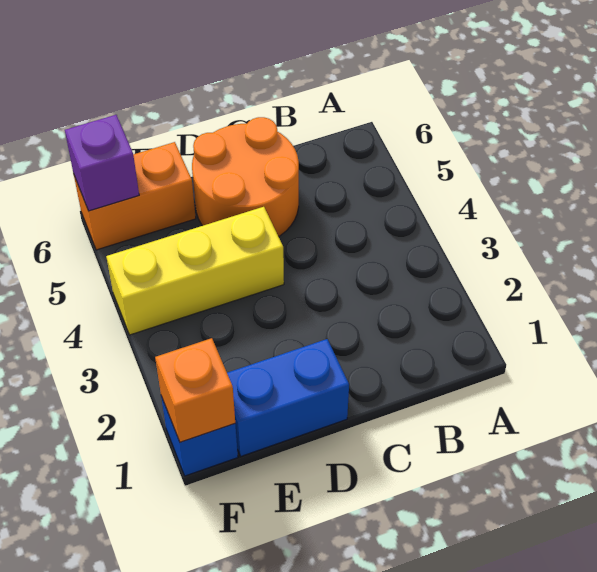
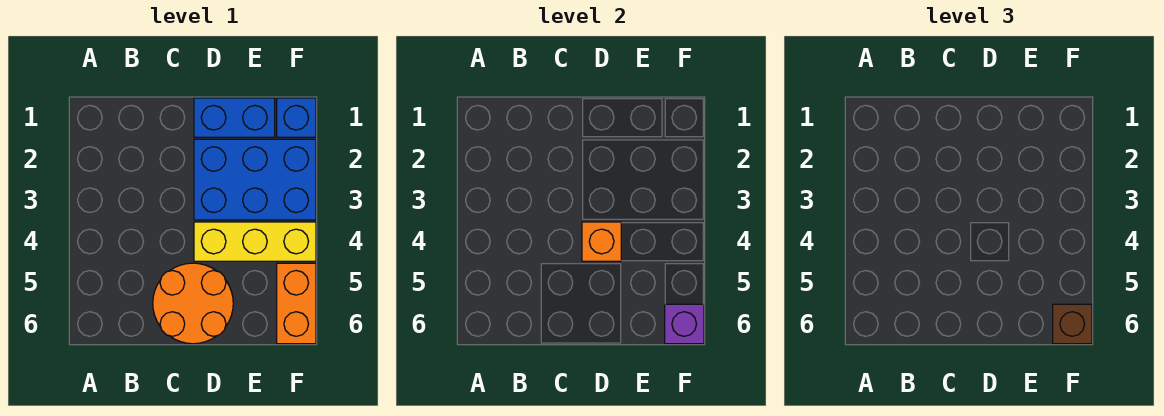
none -> blue 2x3 brick [194,139,316,220]
orange 1x2 brick [74,142,196,250] -> orange 1x2 brick turned to [277,263,316,344]
orange 1x1 brick [155,338,235,442] -> orange 1x1 brick moved to [582,222,621,261]
none -> brown 1x1 brick [1053,304,1092,344]

